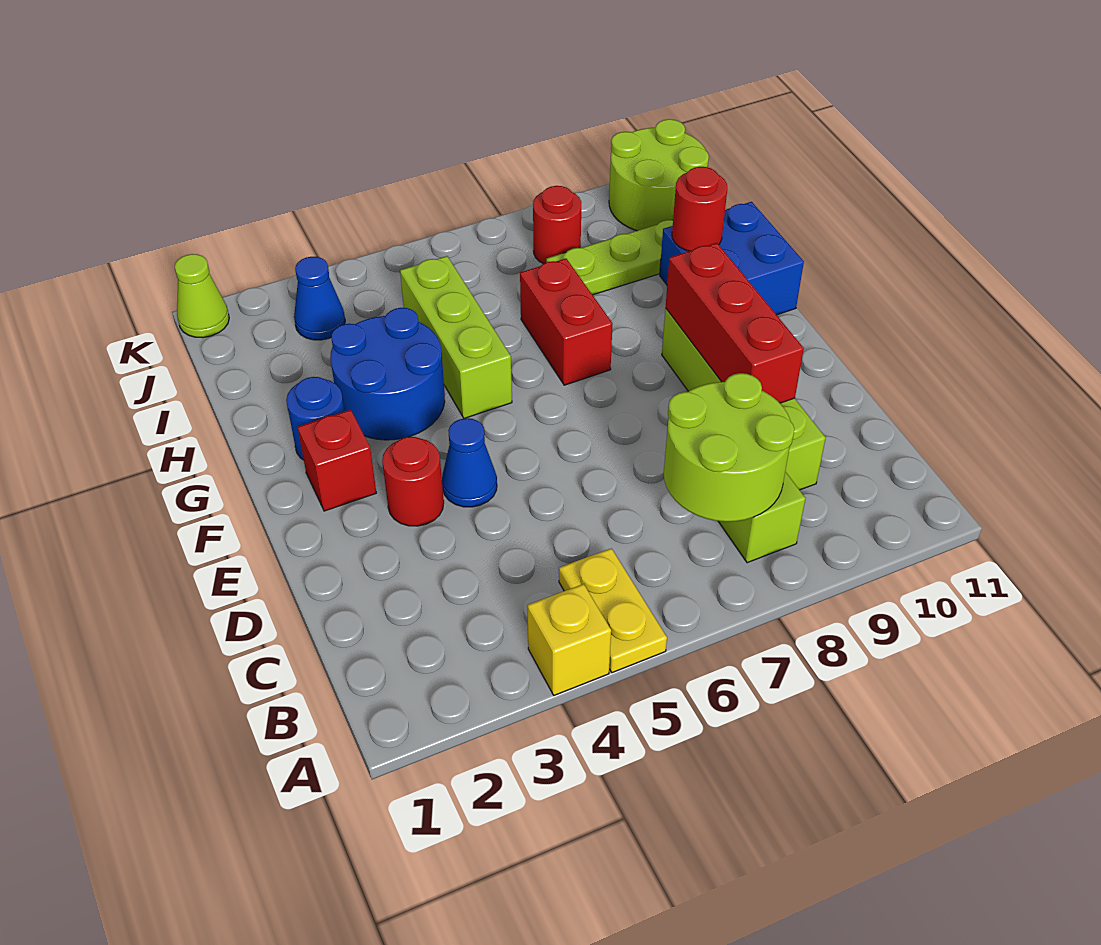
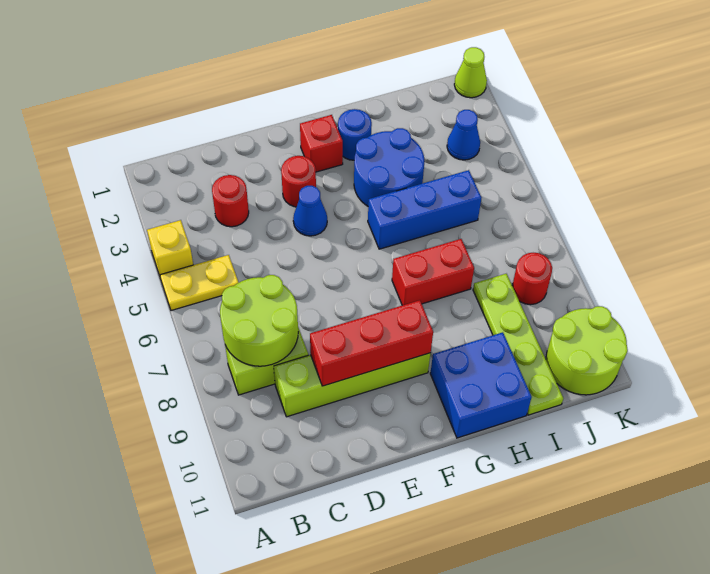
lime 1x3 brick [400,256,512,418] -> blue 1x3 brick [368,170,481,249]
red 1x1 round brick [672,167,727,251] -> red 1x1 round brick moved to [212,175,249,227]

